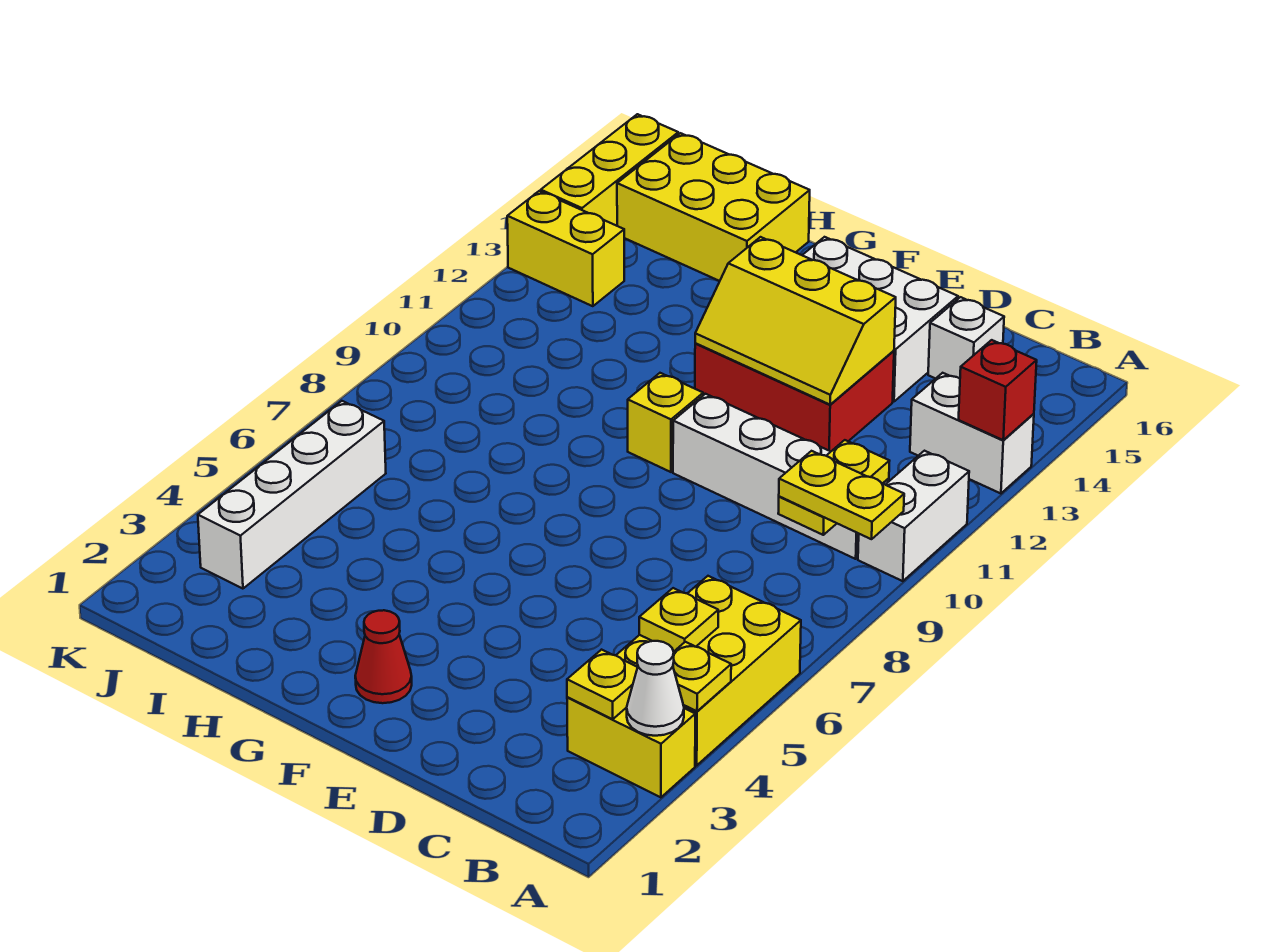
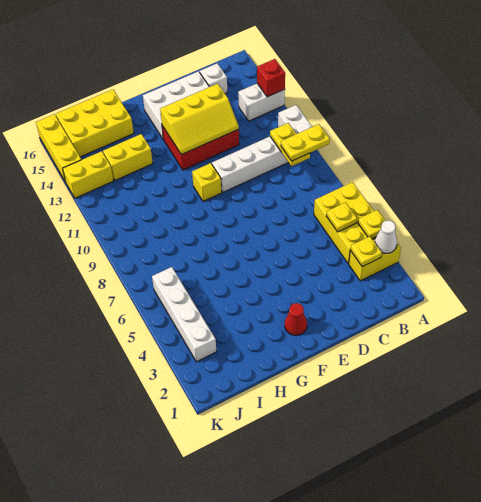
none -> yellow 1x2 brick [103,134,153,180]

